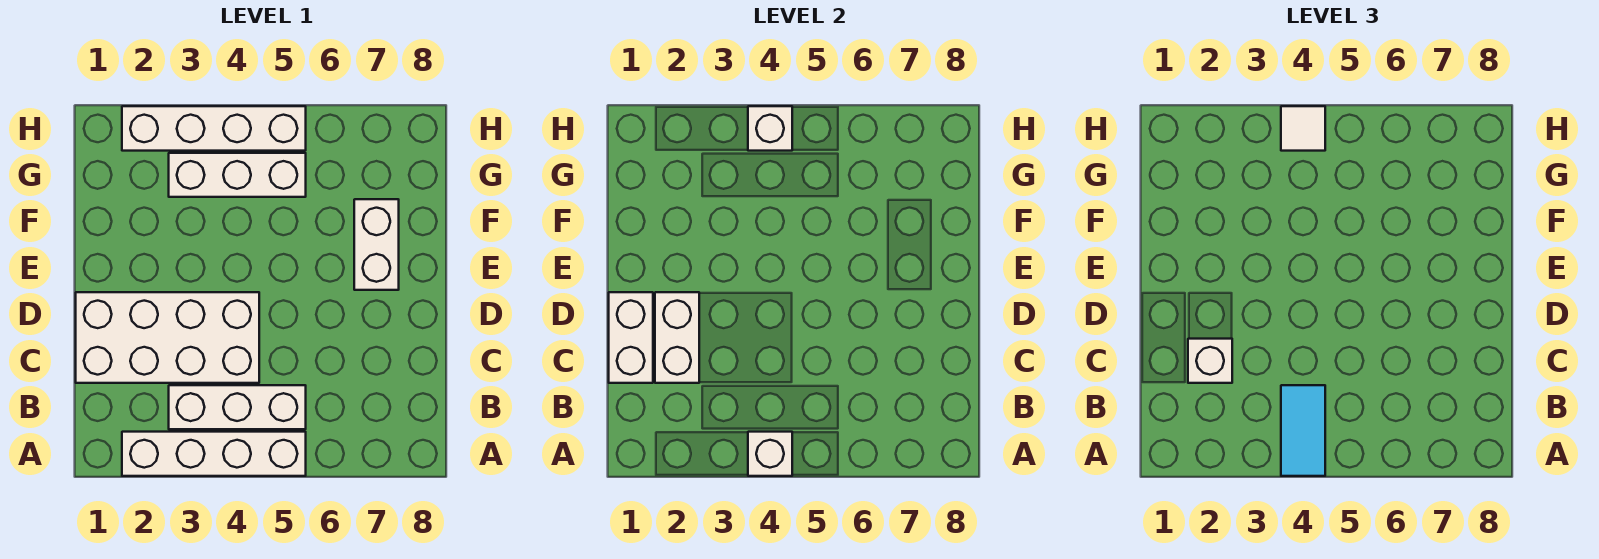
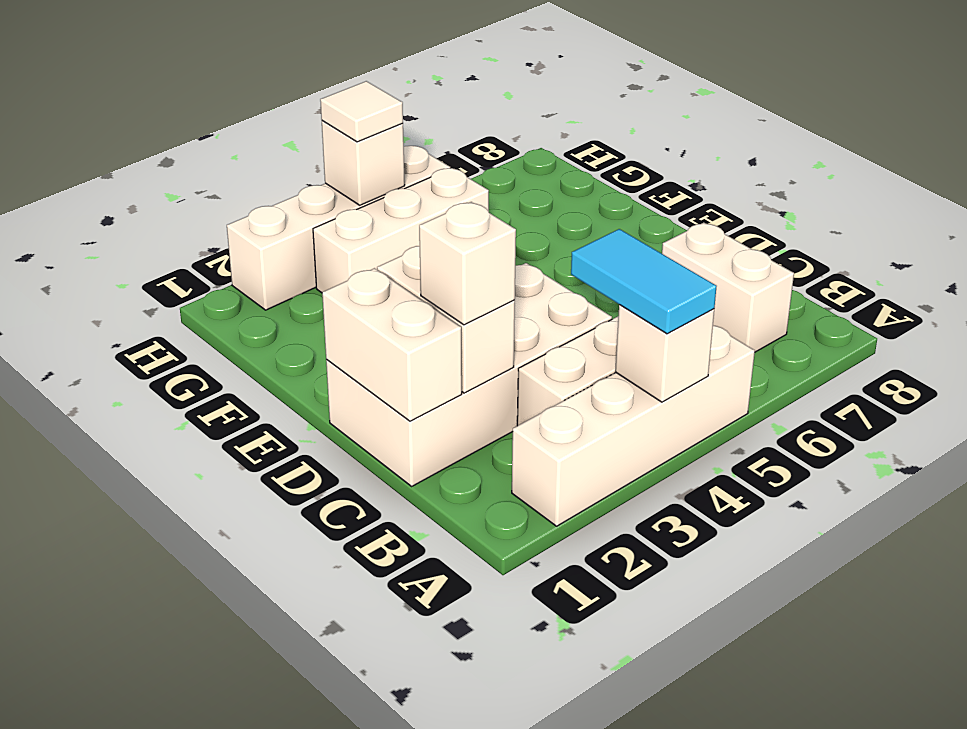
white 1x2 brick [354,199,399,290] -> white 1x2 brick moved to [662,223,794,352]

